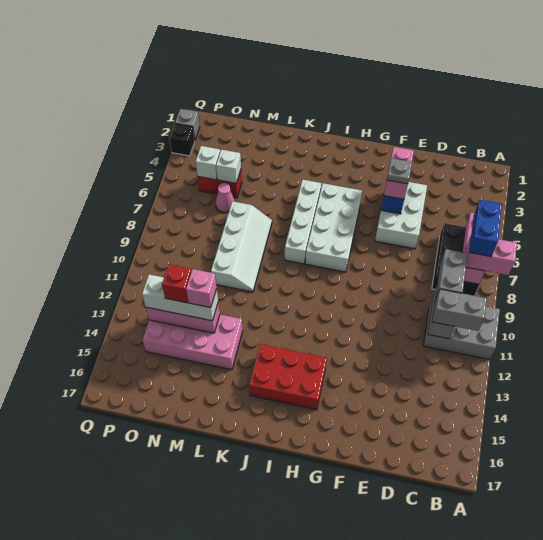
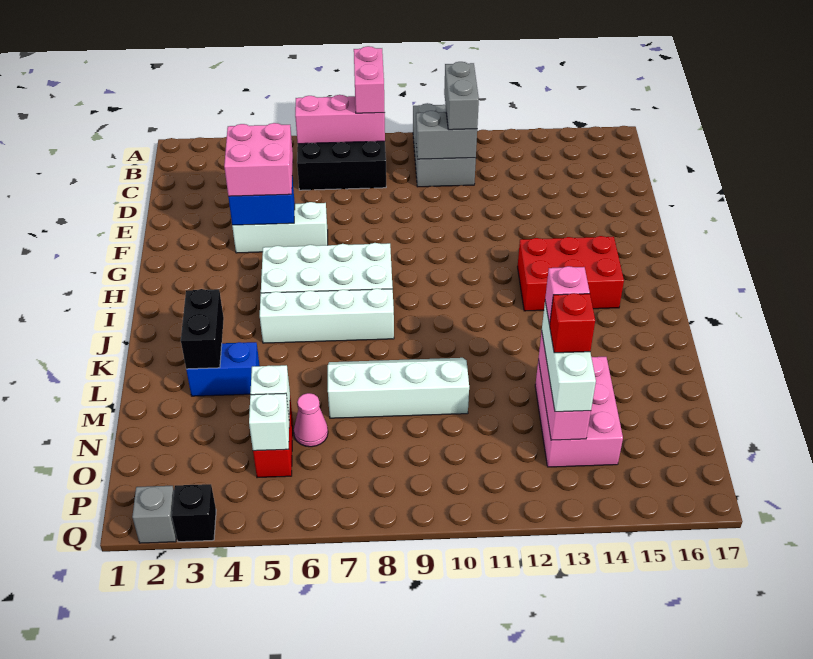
blue 1x2 brick [469,200,502,257] -> blue 1x2 brick moved to [186,342,260,396]
grey 1x2 brick [435,249,468,300] -> none
white 2x3 brick [375,182,427,249] -> white 1x3 brick [232,202,328,253]
pink 1x2 brick [384,147,414,199] -> pink 2x2 brick [224,123,293,196]
grey 1x1 plate [387,158,412,184] -> none
red 2x3 brick [249,344,327,410] -> red 2x3 brick turned to [518,236,624,311]
none -> black 1x2 brick [181,289,224,369]
pink 2x4 brick [143,315,243,370] -> pink 2x3 brick [535,357,623,467]

